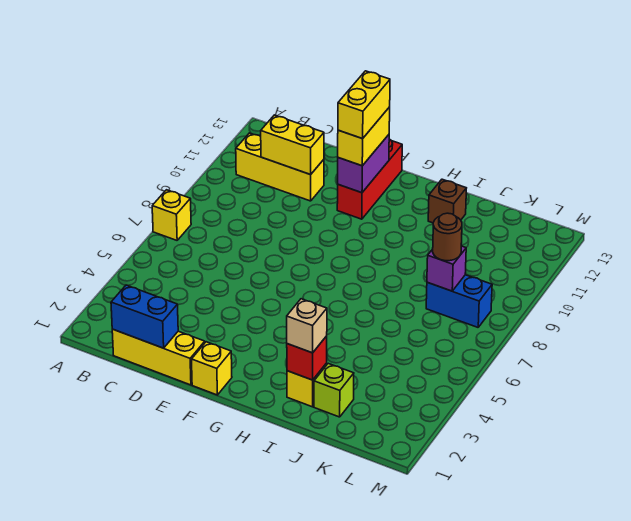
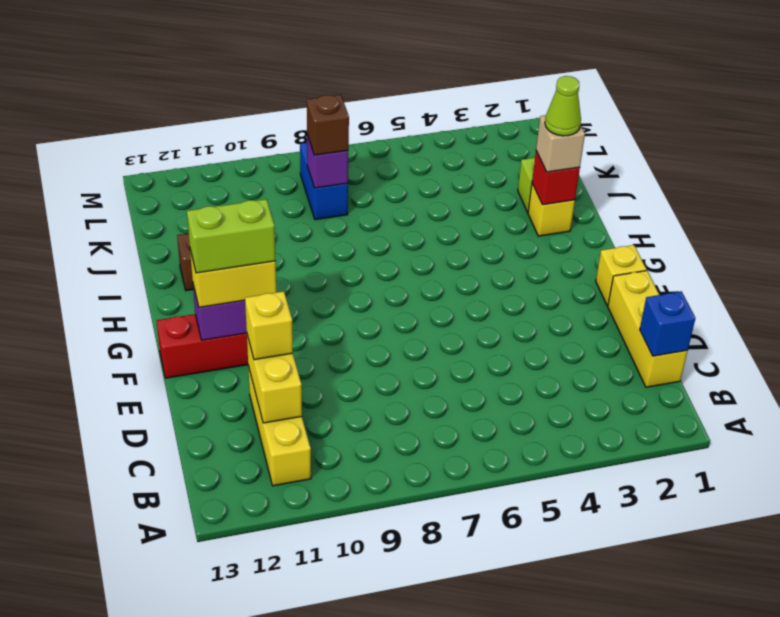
yellow 1x1 brick [152,190,191,240] -> yellow 1x1 brick moved to [245,291,293,360]
blue 1x2 brick [111,285,178,348] -> blue 1x1 brick [640,291,695,356]
yellow 1x2 brick [338,71,390,139] -> lime 1x2 brick [187,199,276,273]
none -> lime 1x1 cone [545,76,581,136]
brown 1x1 round brick [433,213,462,261] -> brown 1x1 brick [307,95,349,155]

